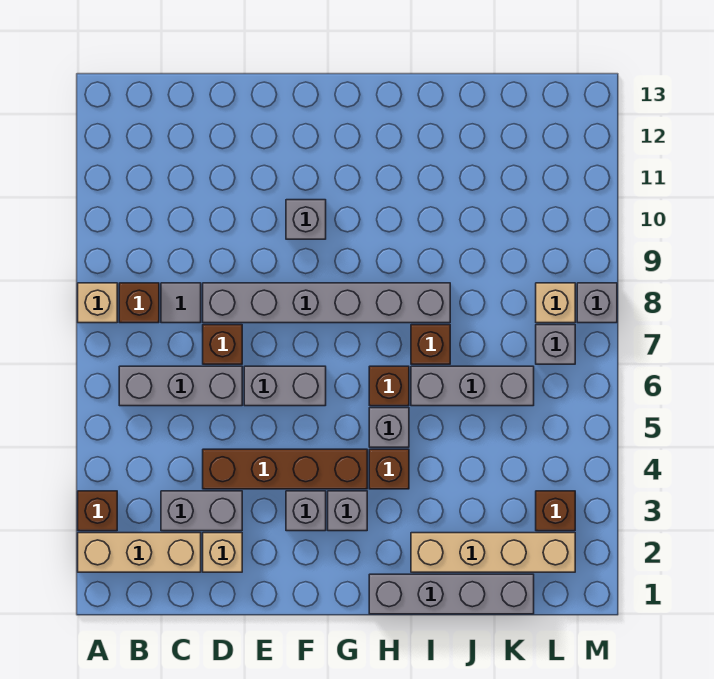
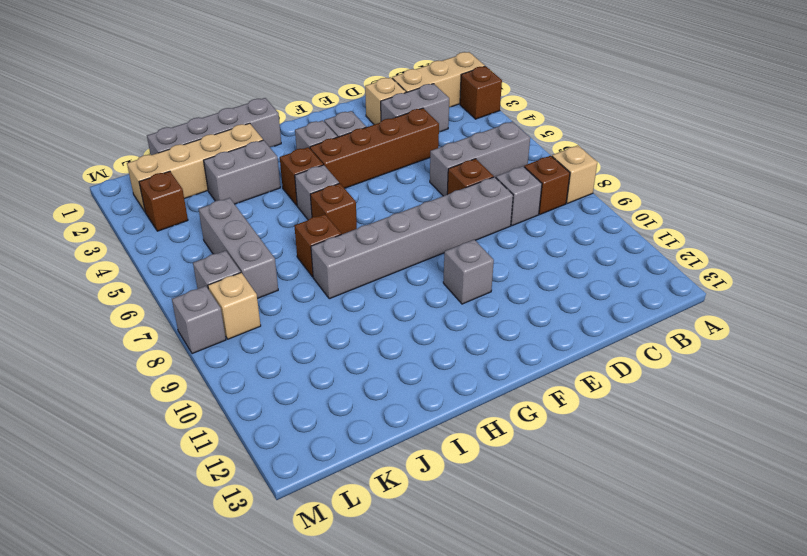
grey 1x1 tile [161,283,201,323] -> grey 1x1 brick [496,166,542,226]
grey 1x2 brick [244,366,326,406] -> grey 1x2 brick moved to [204,140,280,204]
grey 1x3 brick [411,366,534,406] -> grey 1x3 brick turned to [199,198,278,299]

